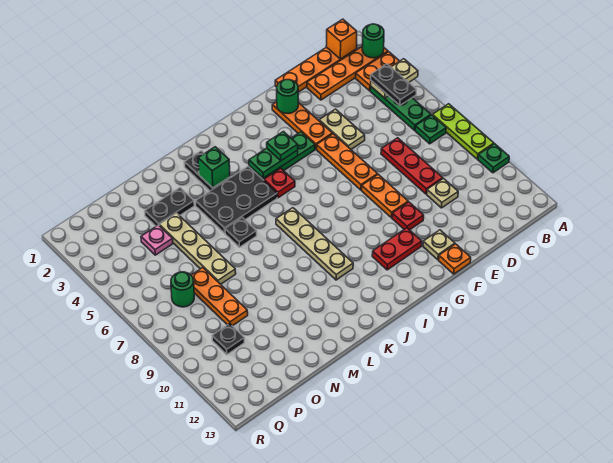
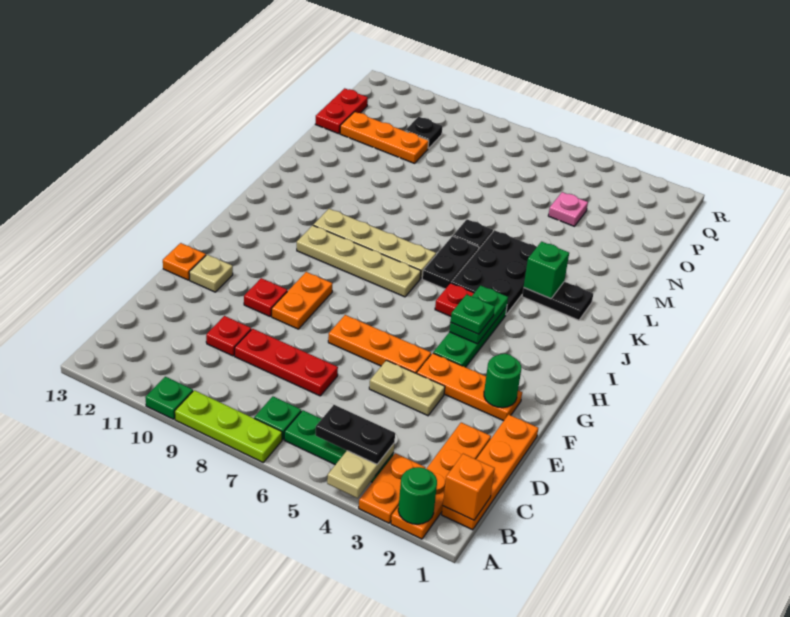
tan 1x1 plate [427,179,458,208] -> red 1x1 plate [206,316,251,356]
orange 1x2 plate [362,174,408,218] -> orange 1x2 plate turned to [272,272,333,329]
red 1x2 plate [372,228,422,270] -> red 1x2 plate moved to [316,88,368,134]
black 1x2 plate [145,188,194,226] -> black 1x2 plate moved to [422,236,479,289]
tan 1x4 plate [159,213,236,284] -> tan 1x4 plate moved to [297,225,421,297]
orange 1x3 plate [191,268,248,326] -> orange 1x3 plate moved to [340,112,429,163]
green 1x1 round brick [171,272,194,307] -> none

